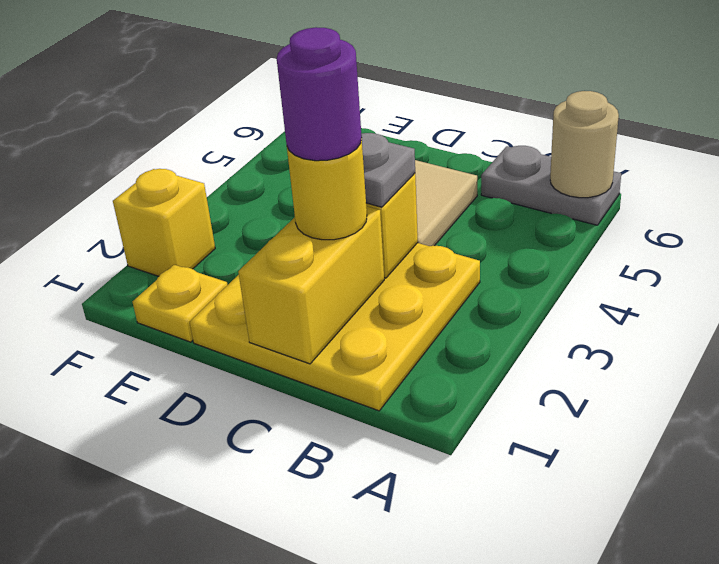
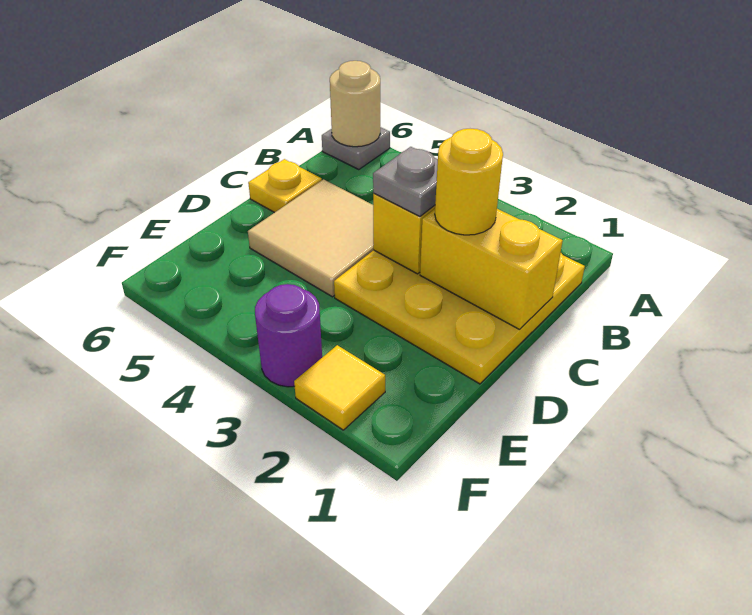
grey 1x2 plate [481,146,621,225] -> grey 1x1 plate [322,127,390,169]
purple 1x1 round brick [277,27,362,161] -> purple 1x1 round brick moved to [255,284,322,387]
yellow 1x1 plate [133,265,227,342] -> yellow 1x1 plate moved to [248,159,322,213]
yellow 1x1 brick [113,169,215,276] -> yellow 1x1 tile [294,345,385,430]

